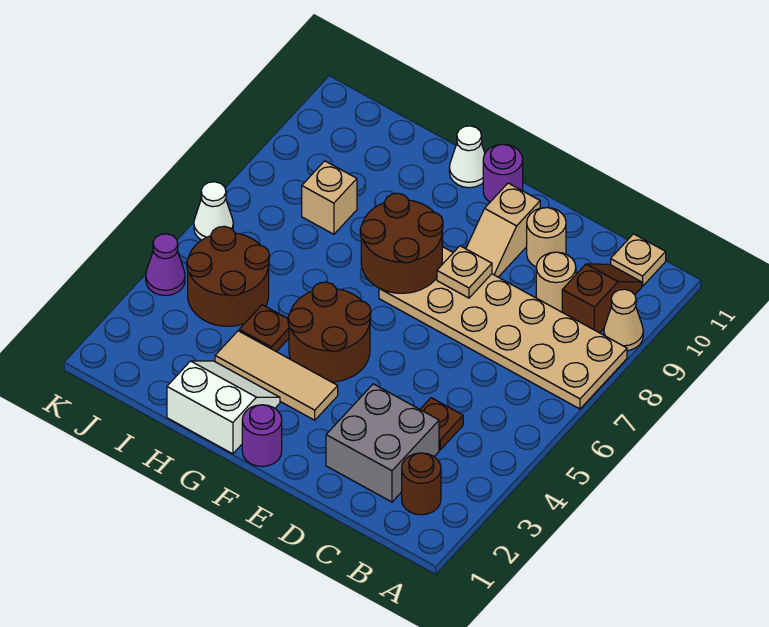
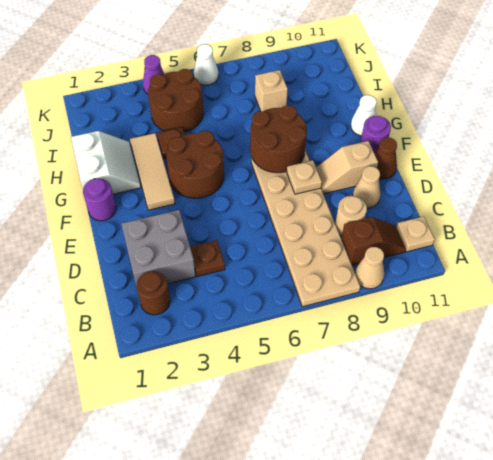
tan 1x1 round brick [527,208,566,267] -> tan 1x1 cone [353,166,380,208]
none -> brown 1x1 cone [375,138,397,179]

